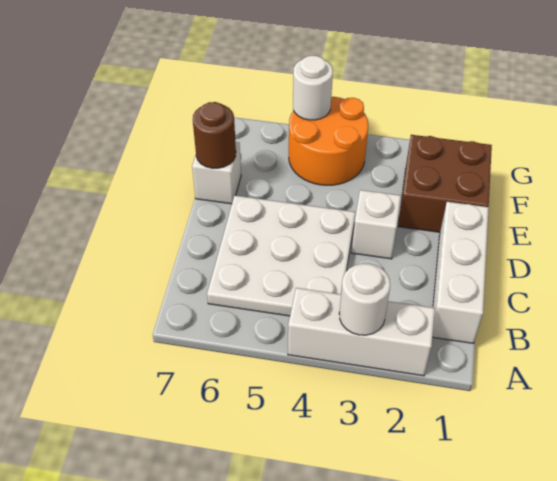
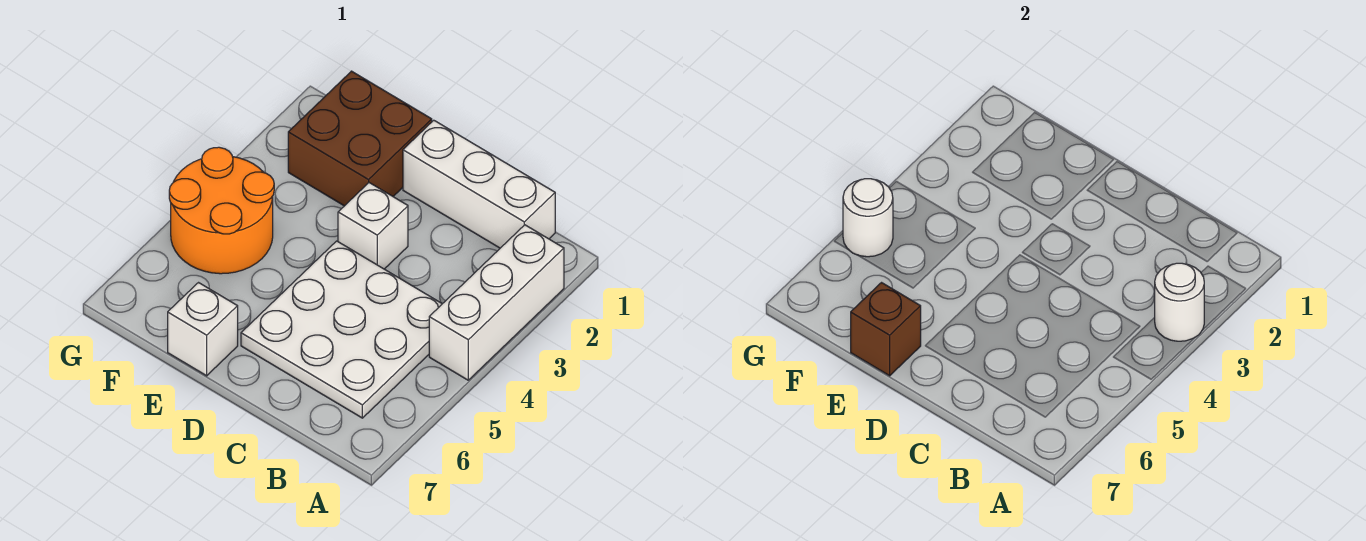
brown 1x1 round brick [193,102,236,168] -> brown 1x1 brick [851,283,921,376]

